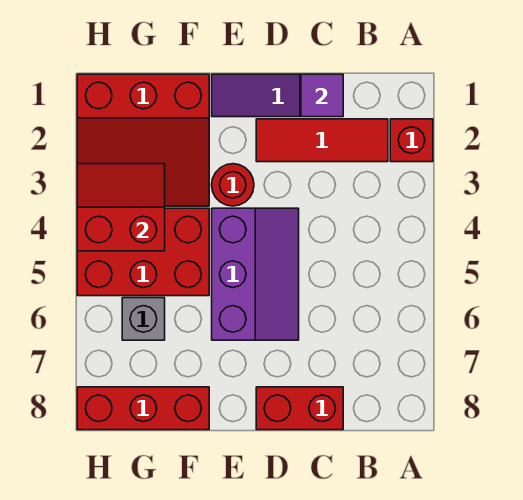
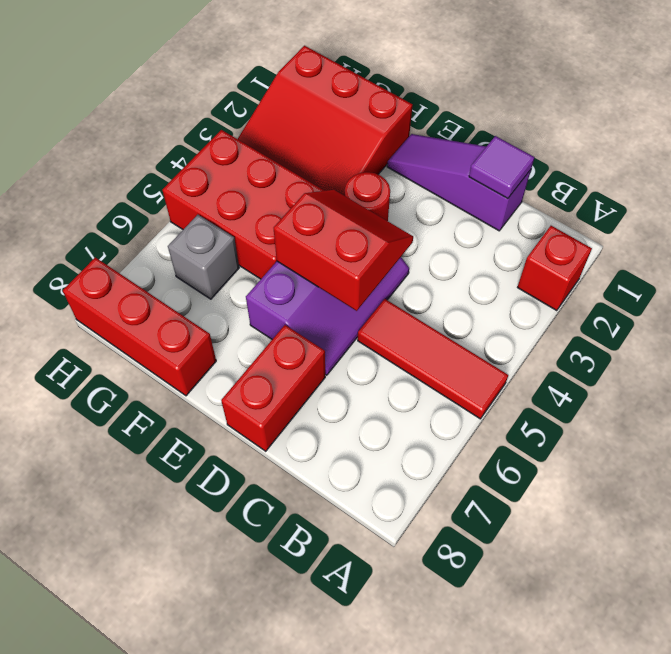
red 1x3 tile [256,119,388,162] -> red 1x3 tile moved to [358,299,508,419]
red 1x2 brick [256,387,343,430] -> red 1x2 brick turned to [221,325,325,451]
red 2x2 slope [77,164,165,251] -> red 2x2 slope moved to [274,190,413,311]

